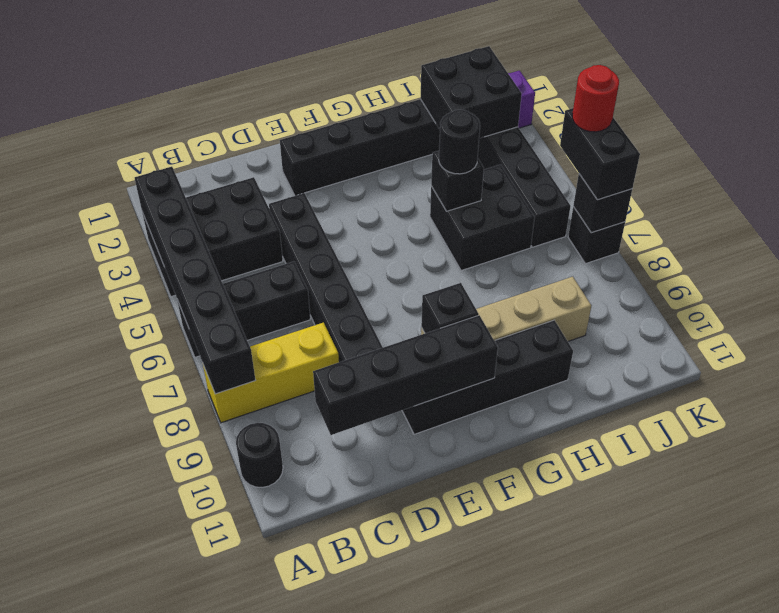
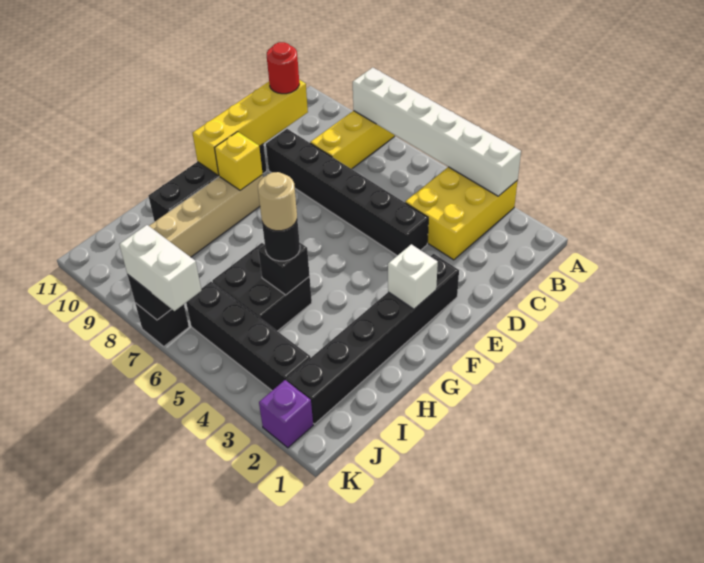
black 2x3 brick [142,177,283,297] -> yellow 2x3 brick [405,167,518,260]
black 1x6 brick [135,167,256,394] -> white 1x6 brick [353,68,521,196]
black 1x3 brick [177,261,310,357] -> none
black 1x1 round brick [236,423,283,487] -> none
black 1x4 brick [313,315,498,435] -> yellow 1x4 brick [192,80,308,175]
none -> white 1x1 brick [388,244,438,309]
black 1x1 brick [421,283,479,333] -> yellow 1x1 brick [215,132,263,190]
none -> tan 1x1 round brick [258,172,297,231]
black 2x2 brick [421,46,522,138] -> none
black 1x2 brick [560,108,640,200] -> white 1x2 brick [119,225,201,311]
red 1x1 round brick [572,65,619,132] -> red 1x1 round brick moved to [267,42,299,94]

